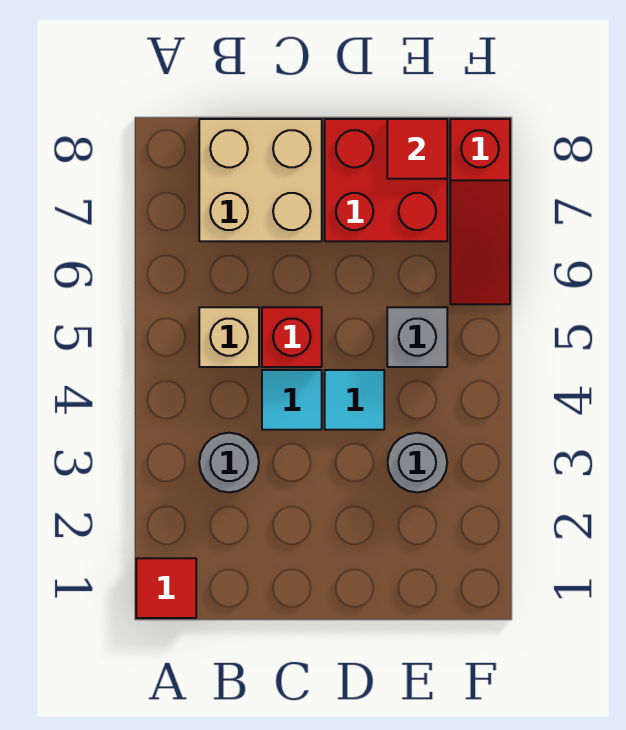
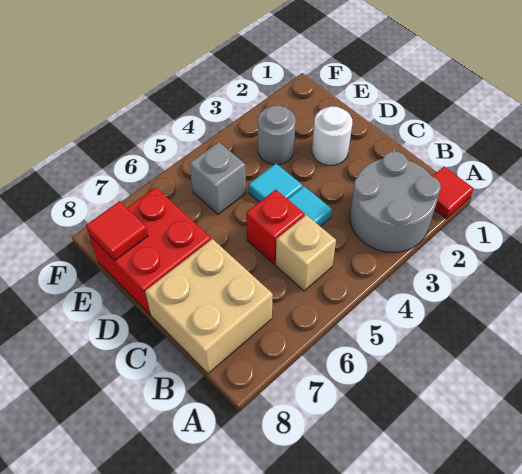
grey 1x1 round brick [199,433,259,492] -> grey 2x2 round brick [350,152,441,252]
none -> white 1x1 round brick [312,106,352,165]
red 1x3 slope [450,119,510,304] -> none

